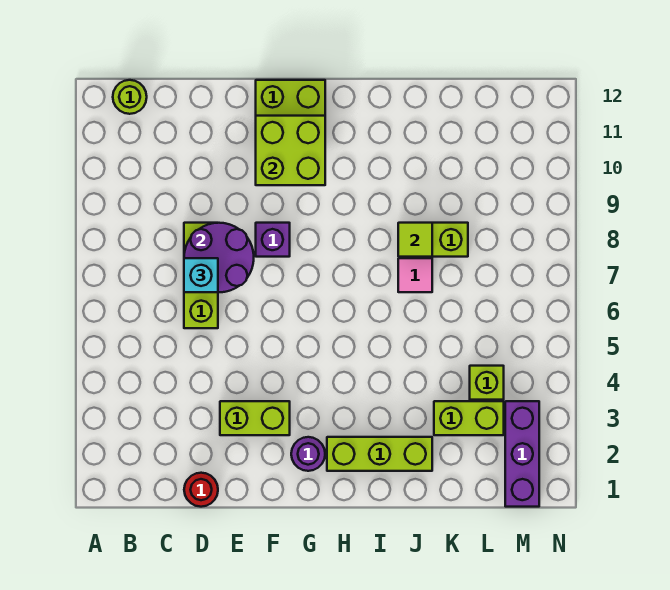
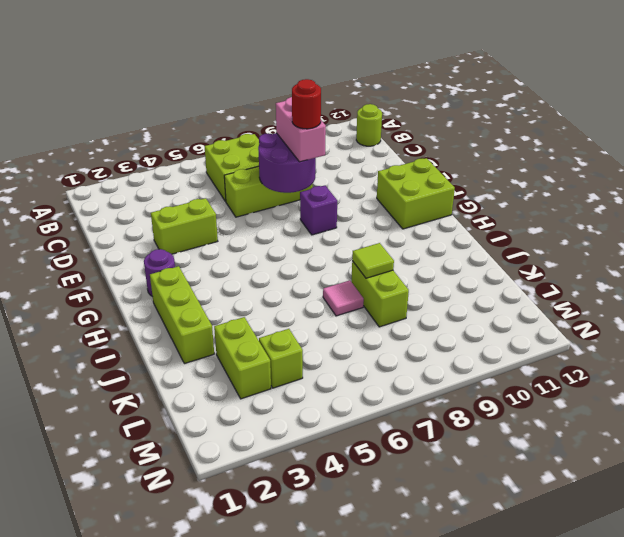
red 1x1 round brick [184,473,218,507] -> red 1x1 round brick moved to [292,79,321,129]
cyan 1x1 brick [184,258,218,292] -> none
none -> pink 1x2 brick [276,97,326,162]
lime 1x2 brick [220,401,290,435] -> lime 1x2 brick turned to [151,198,218,254]
lime 2x2 brick [256,116,325,185] -> lime 2x2 brick moved to [205,134,259,201]
purple 1x3 brick [505,401,539,507] -> none

